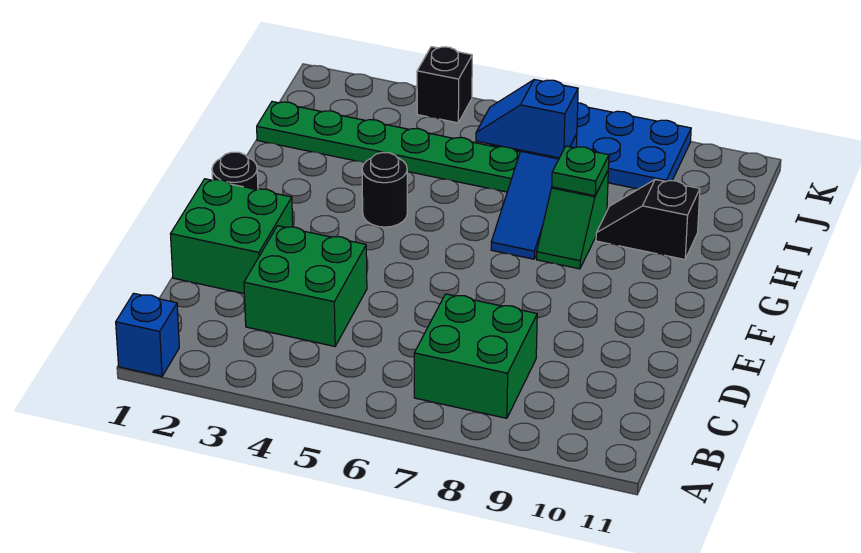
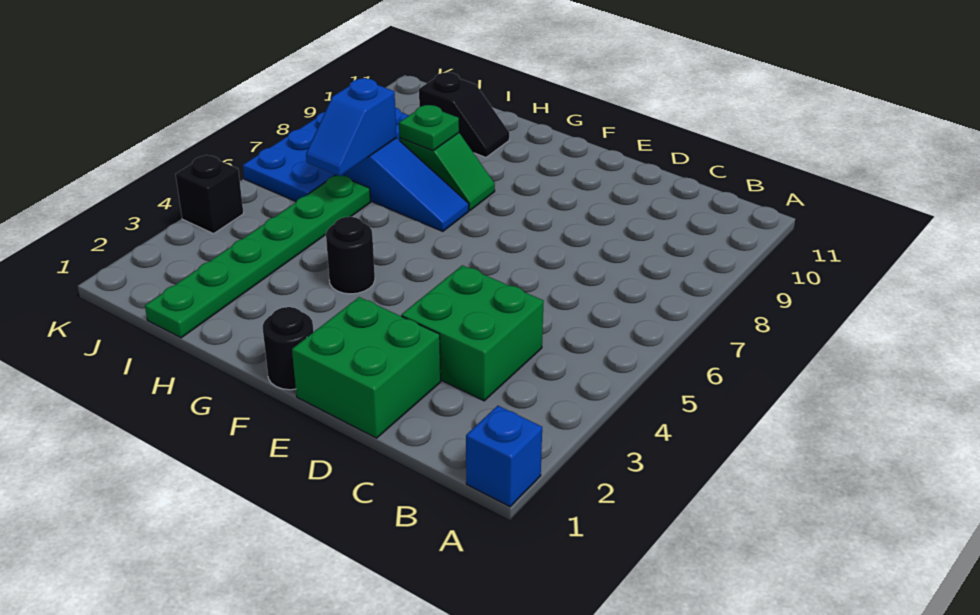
green 2x2 brick [414,294,537,418] -> none
black 1x2 slope [596,179,700,260] -> black 1x2 slope turned to [419,72,509,158]

